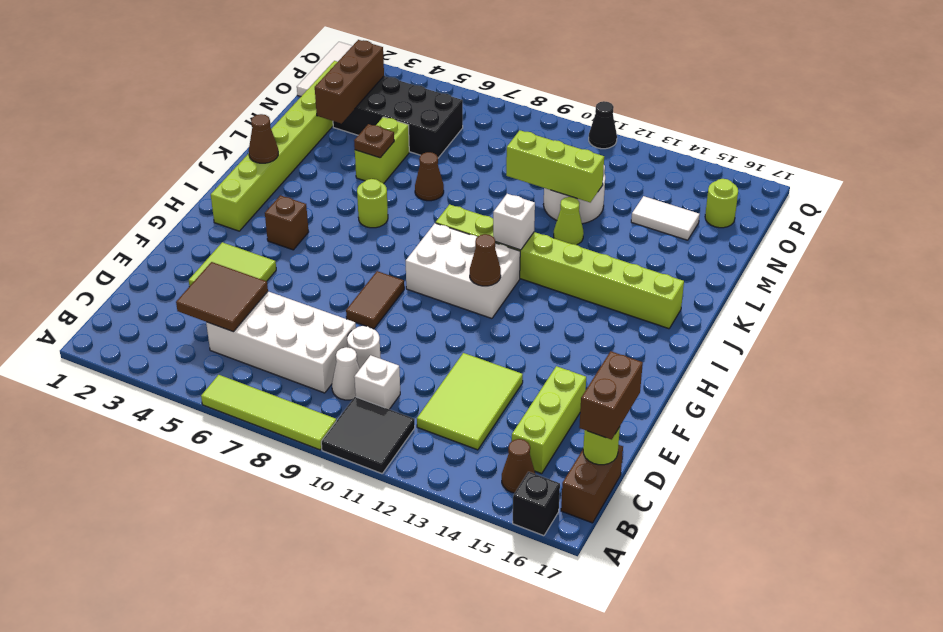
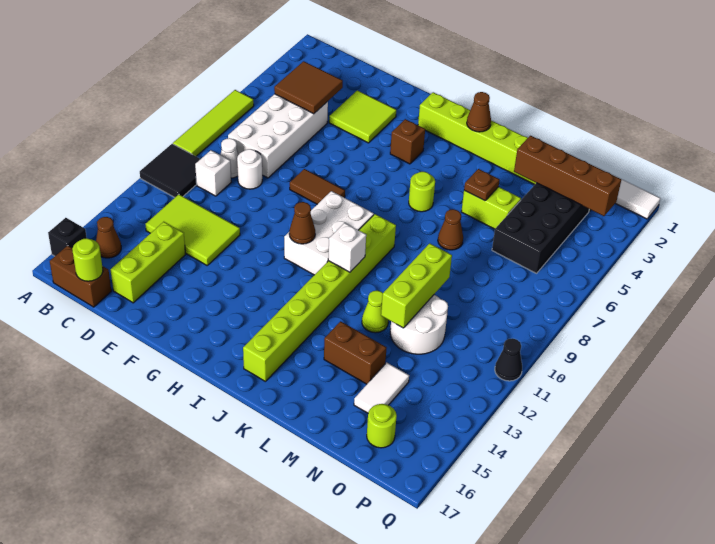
lime 1x3 brick [512,366,586,474] -> lime 1x3 brick turned to [111,222,186,303]
brown 1x2 brick [579,351,643,439] -> brown 1x2 brick moved to [324,321,386,384]
brown 1x3 brick [315,40,384,124] -> brown 1x4 brick [514,136,621,216]

